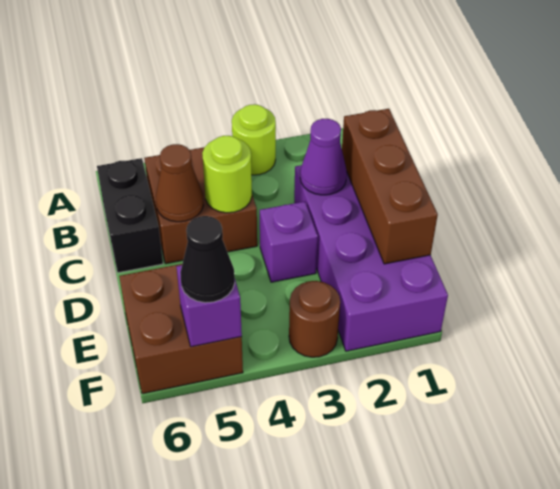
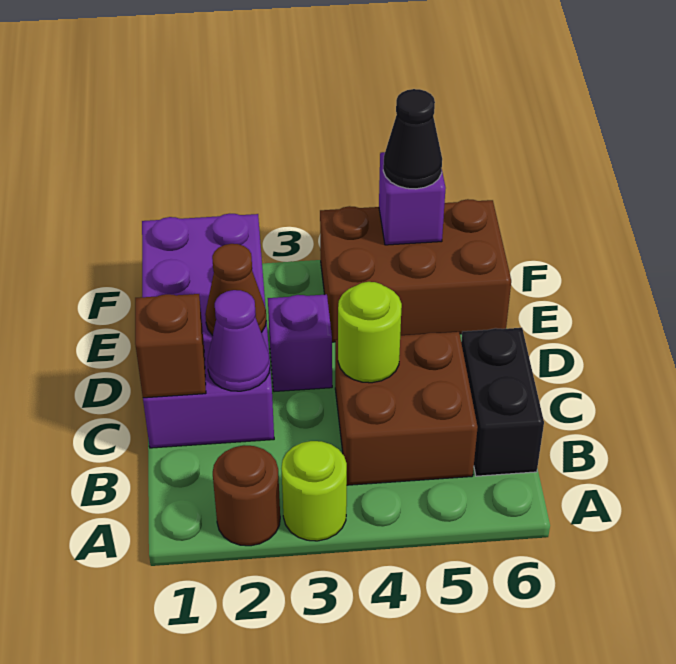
brown 1x3 brick [342,109,438,264] -> brown 1x1 brick [135,294,206,398]
brown 1x1 cone [156,144,203,222] -> brown 1x1 cone moved to [205,244,266,335]
brown 2x2 brick [119,264,243,394] -> brown 2x3 brick [320,199,511,342]
brown 1x1 round brick [289,281,340,357] -> brown 1x1 round brick moved to [213,446,280,546]

